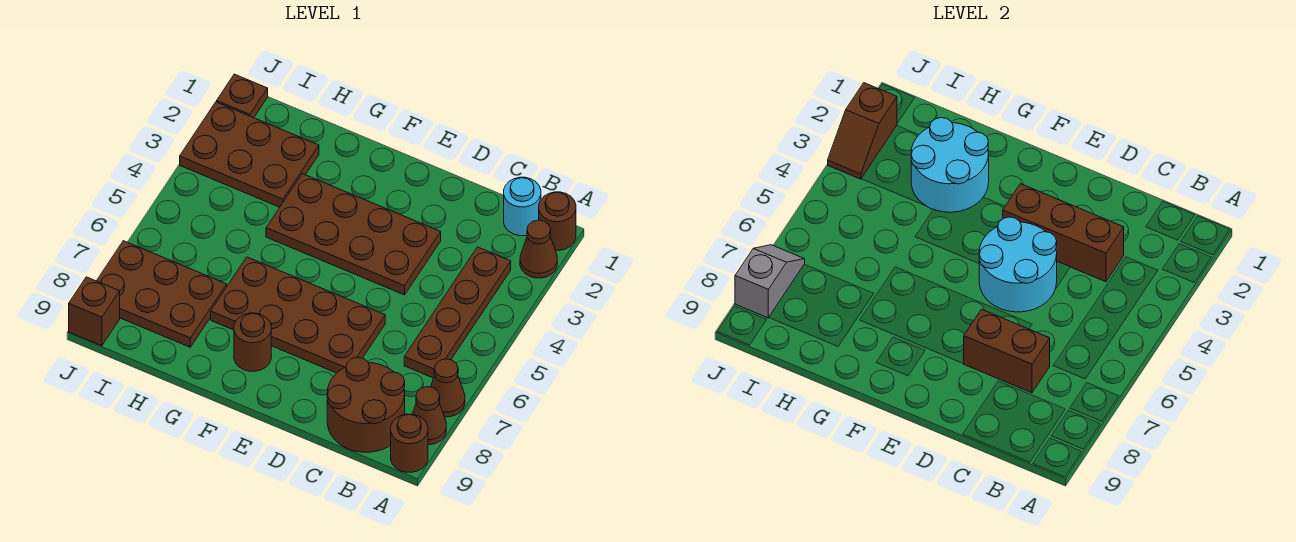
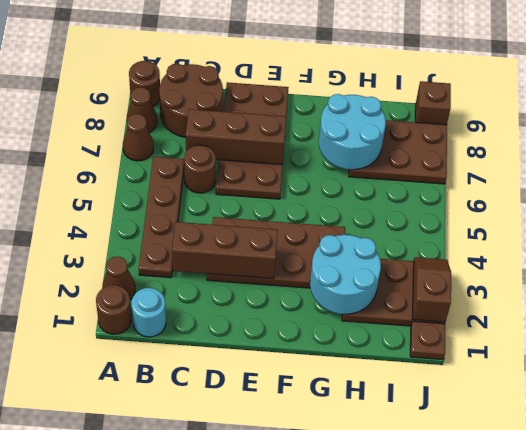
brown 1x2 brick [963,309,1050,393] -> brown 1x3 brick [186,109,286,165]
cyan 2x2 round brick [979,217,1057,312] -> cyan 2x2 round brick moved to [319,94,386,170]
brown 2x4 plate [211,257,385,373] -> brown 2x4 plate turned to [216,82,289,199]
brown 1x1 round brick [234,313,271,371] -> brown 1x1 round brick moved to [184,145,216,193]
grey 1x2 slope [735,245,805,318] -> none

